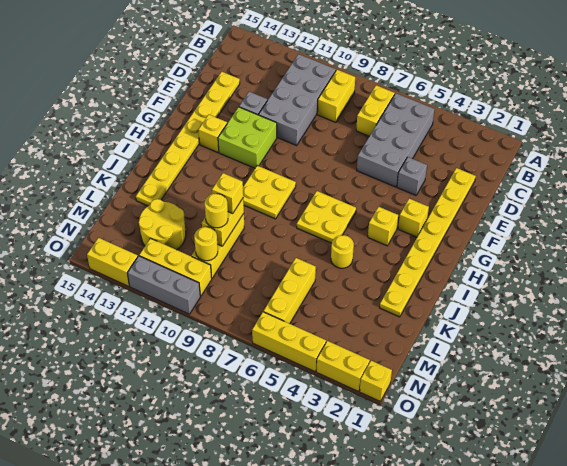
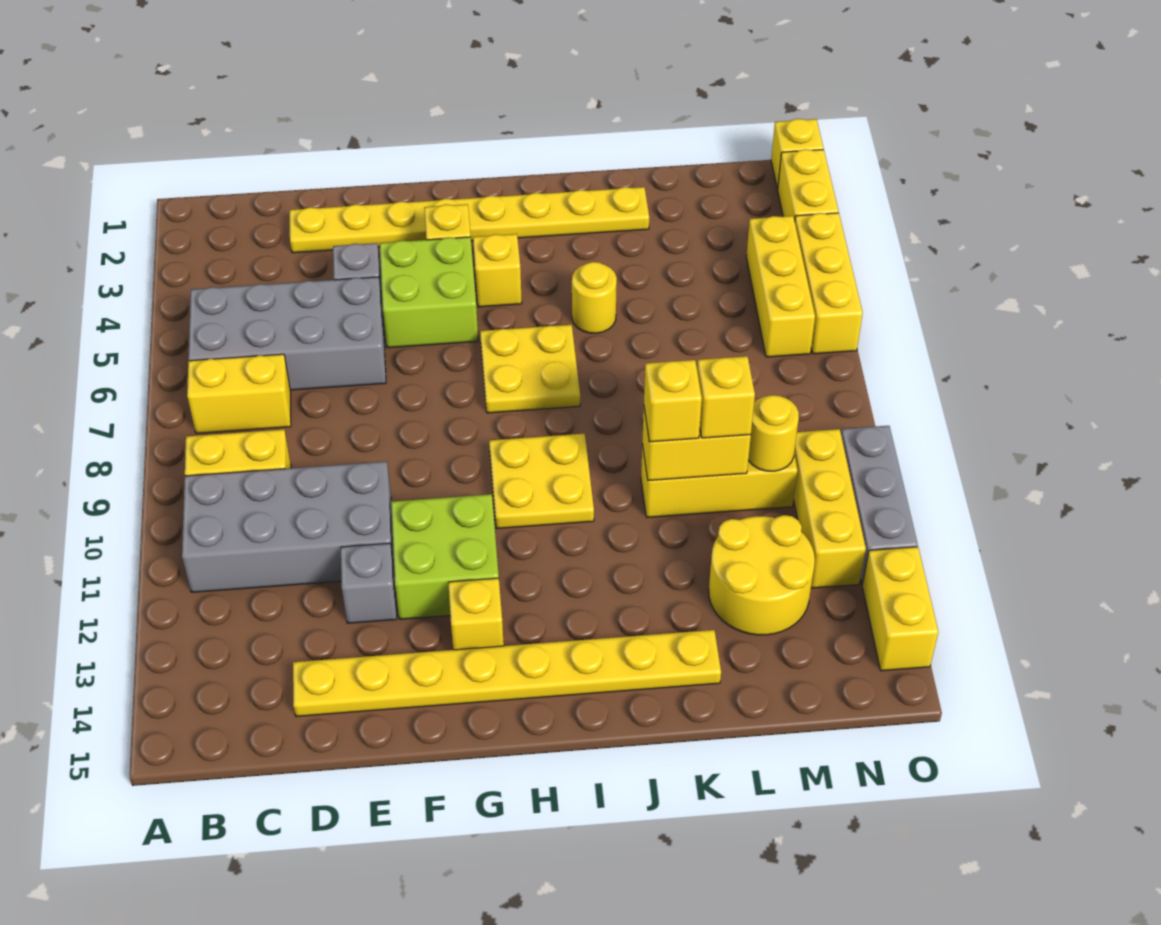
none -> lime 2x2 brick [380,237,478,348]
yellow 1x3 brick [264,258,316,324] -> yellow 1x3 brick turned to [746,216,815,357]
yellow 1x1 round brick [205,194,228,228] -> yellow 1x1 brick [697,356,755,438]

